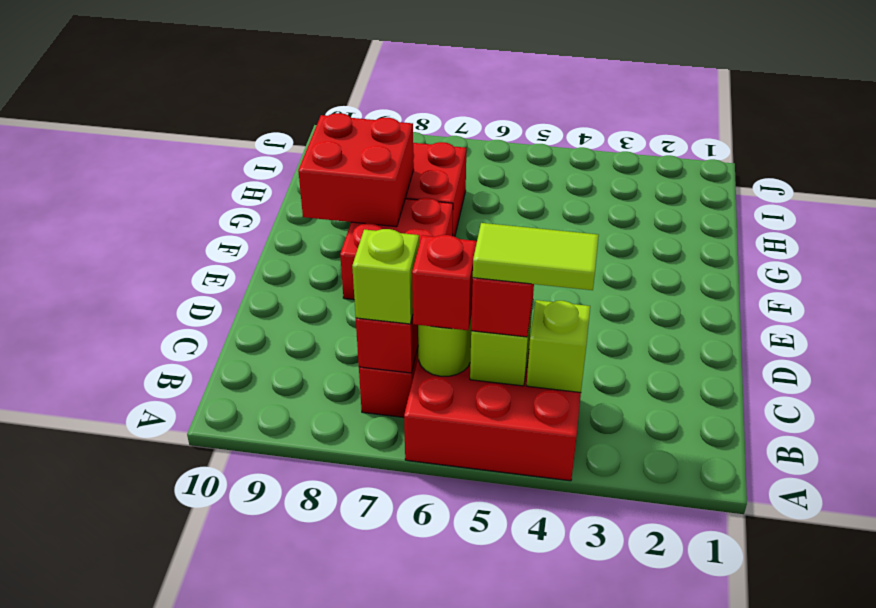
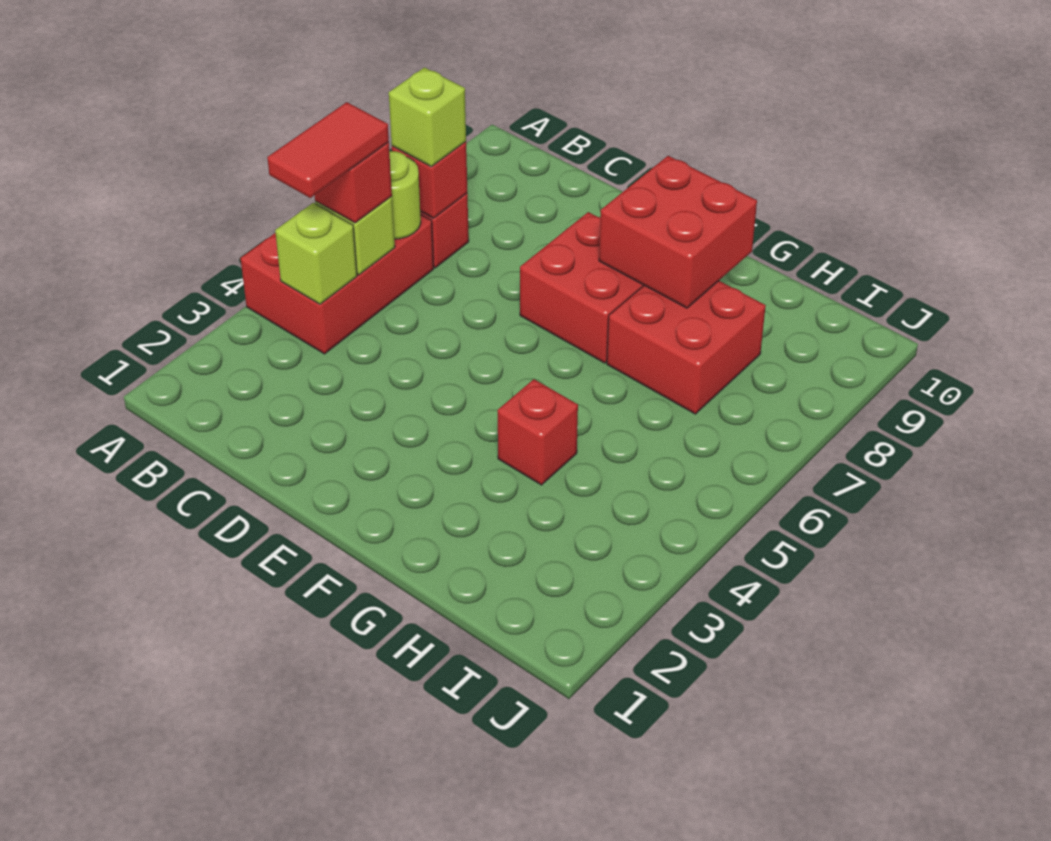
lime 1x2 tile [473,223,599,290] -> red 1x2 tile [267,102,389,198]
red 1x1 brick [412,235,477,330] -> red 1x1 brick moved to [498,379,578,485]

